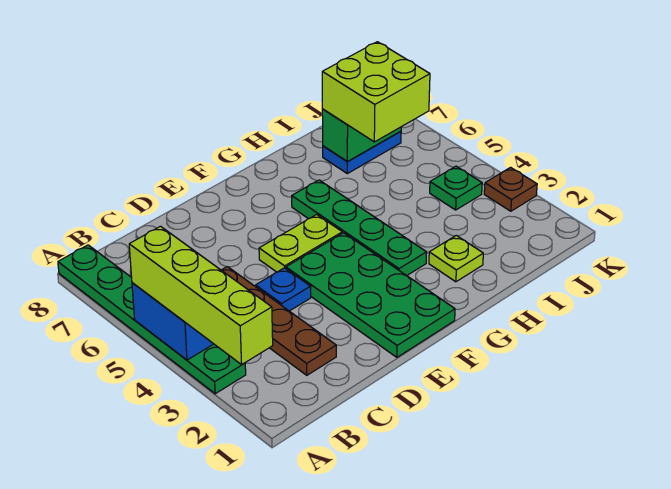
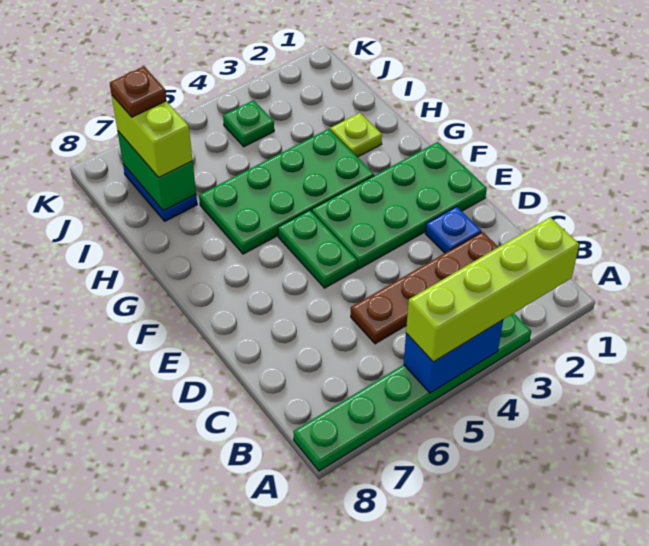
blue 1x1 plate [256,268,311,311] -> blue 1x1 plate moved to [425,207,481,253]
lime 1x2 plate [259,214,342,272] -> green 1x2 plate [278,210,357,288]
green 1x4 plate [292,180,427,276] -> green 2x4 plate [199,129,374,254]
lime 2x2 brick [322,42,430,142] -> lime 1x2 brick [112,96,193,177]
brown 1x1 plate [484,167,537,211] -> brown 1x1 plate moved to [110,67,166,117]

